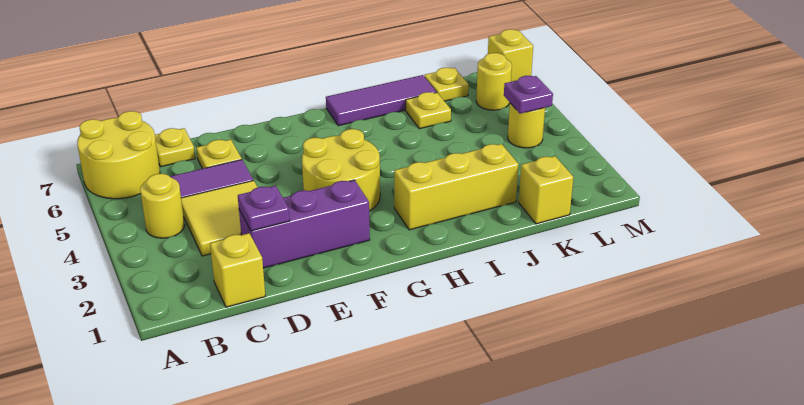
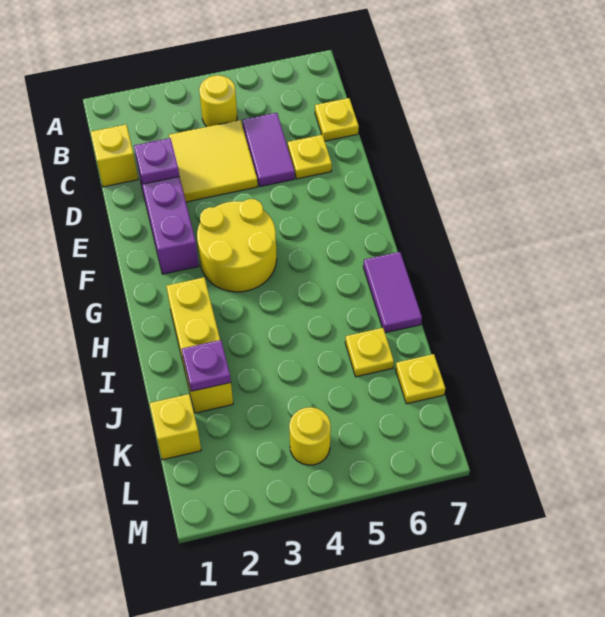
yellow 2x2 round brick [77,111,160,199] -> none
purple 1x3 tile [326,75,436,126] -> purple 1x2 tile [363,252,422,333]
purple 1x1 plate [504,76,553,114] -> purple 1x1 plate moved to [182,340,231,391]
yellow 1x1 round brick [476,53,512,110] -> none
yellow 1x1 brick [488,29,533,82] -> none

